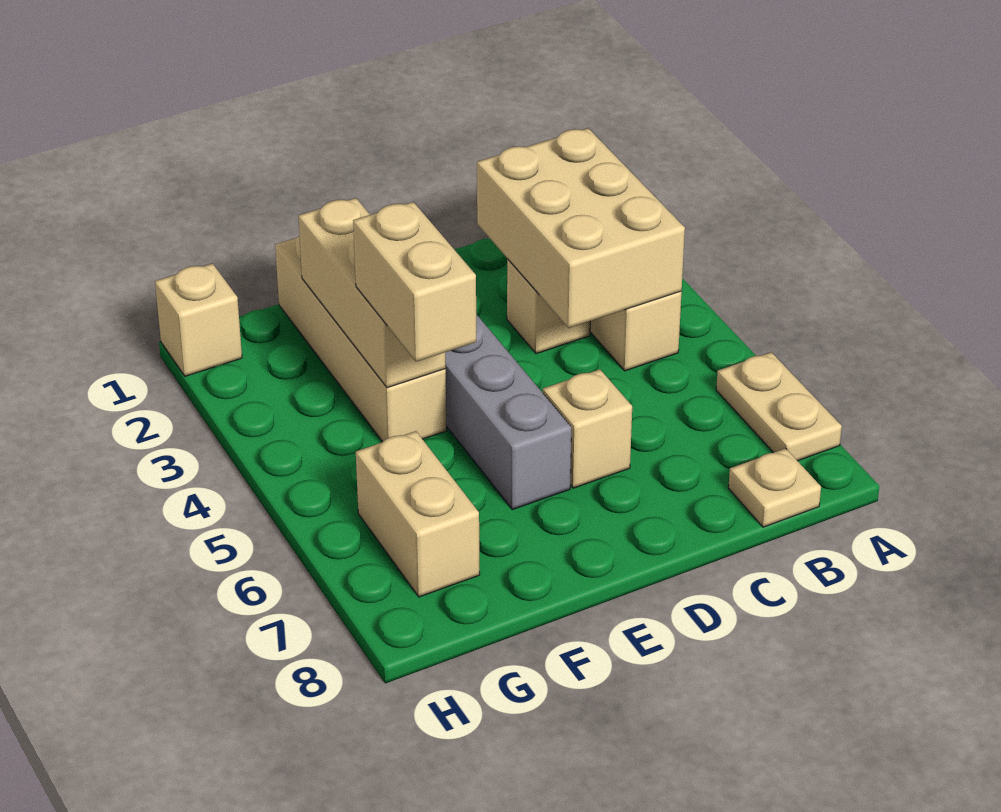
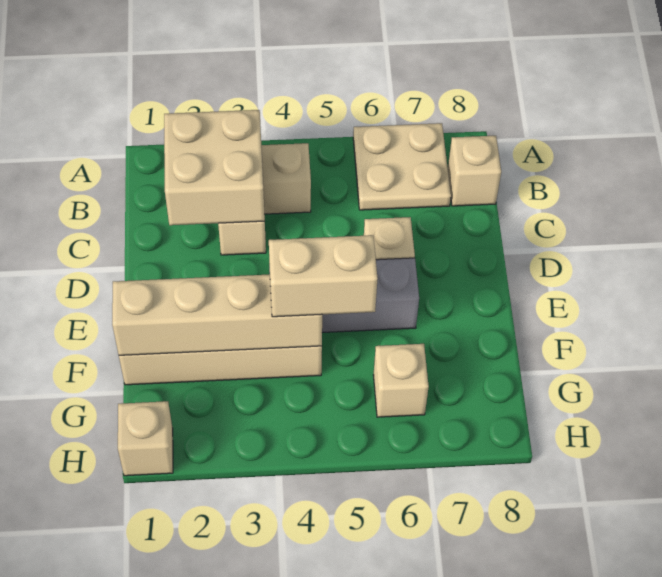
tan 1x2 plate [716,352,842,461] -> tan 2x2 plate [353,123,451,210]
tan 2x3 brick [477,128,685,328] -> tan 2x2 brick [164,110,265,225]
tan 1x1 plate [728,448,821,527] -> tan 1x1 brick [448,136,501,206]
tan 1x3 brick [298,198,446,388] -> tan 1x4 brick [112,274,322,355]
tan 1x2 brick [356,431,480,597] -> tan 1x1 brick [373,344,429,417]

